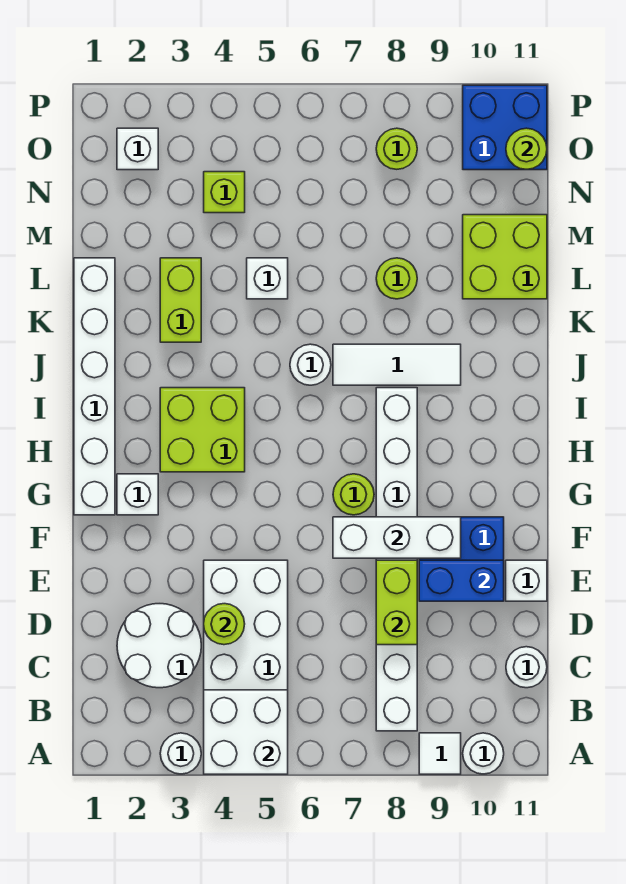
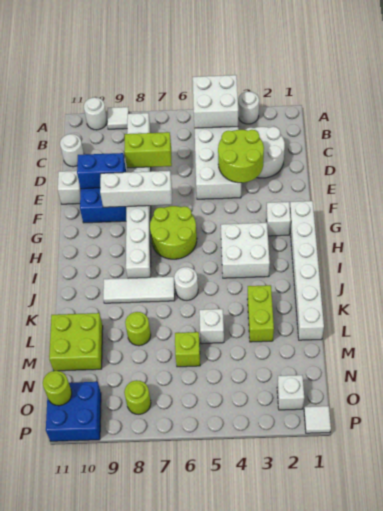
lime 1x1 round brick [204,604,245,645] -> lime 2x2 round brick [218,130,264,183]
lime 1x2 brick [376,560,417,645] -> lime 1x2 brick turned to [124,132,172,168]
lime 1x1 round brick [333,474,374,515] -> lime 2x2 round brick [150,206,197,259]
lime 2x2 brick [160,388,245,472] -> white 2x2 brick [221,223,270,278]
lime 1x1 brick [204,172,245,213] -> lime 1x1 brick moved to [175,332,200,367]
none -> white 1x1 tile [304,406,331,433]

